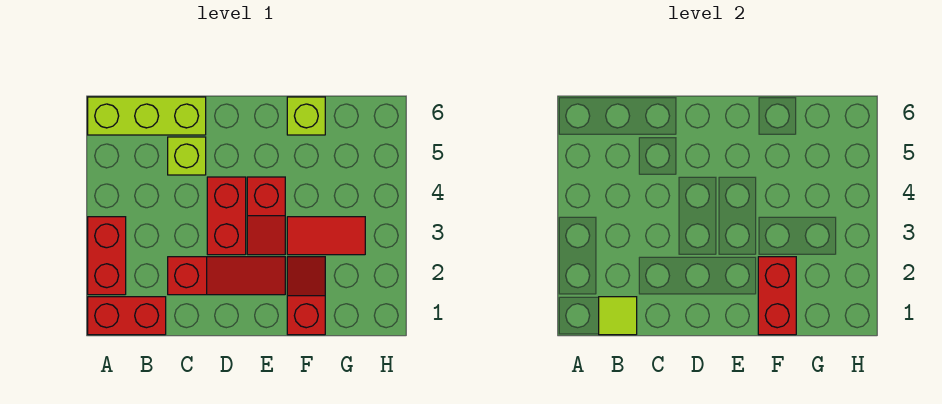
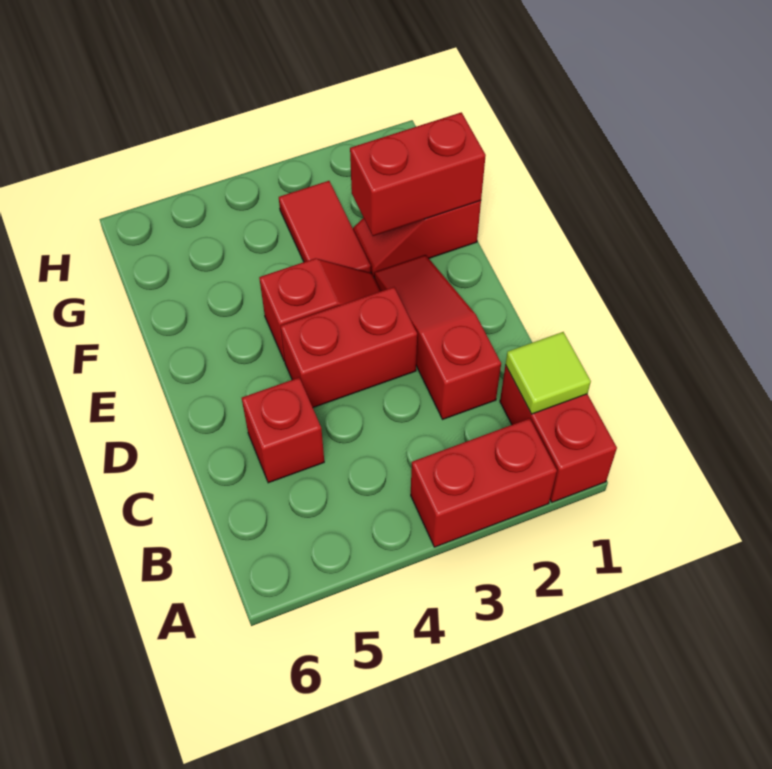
lime 1x3 brick [88,97,206,135] -> none
lime 1x1 brick [168,137,206,175] -> red 1x1 brick [242,378,324,483]
lime 1x1 brick [287,97,325,135] -> none

